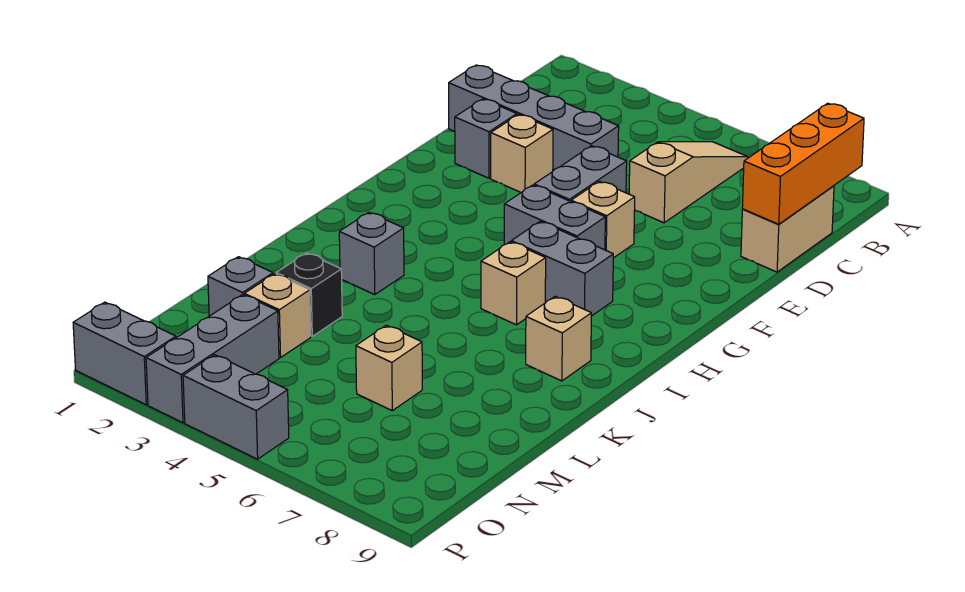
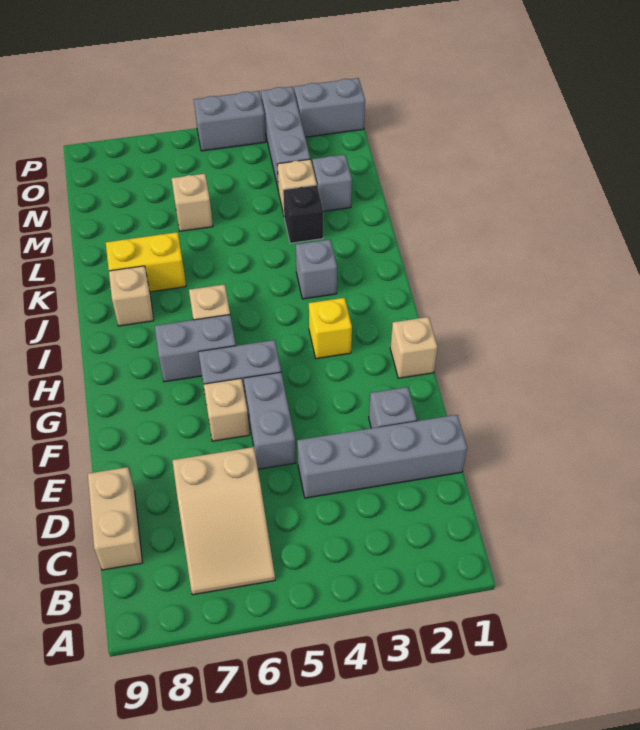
tan 1x3 slope [629,142,748,223] -> tan 2x3 slope [172,447,275,595]
orange 1x3 brick [742,103,864,224] -> none
tan 1x1 brick [491,114,553,192] -> tan 1x1 brick moved to [390,317,437,378]
none -> yellow 1x1 brick [309,298,352,359]
none -> yellow 1x2 brick [106,232,186,292]

